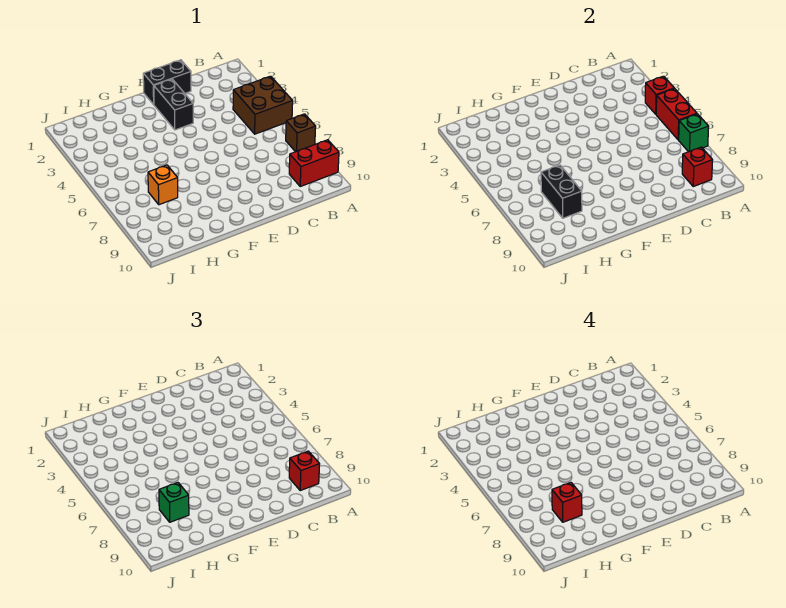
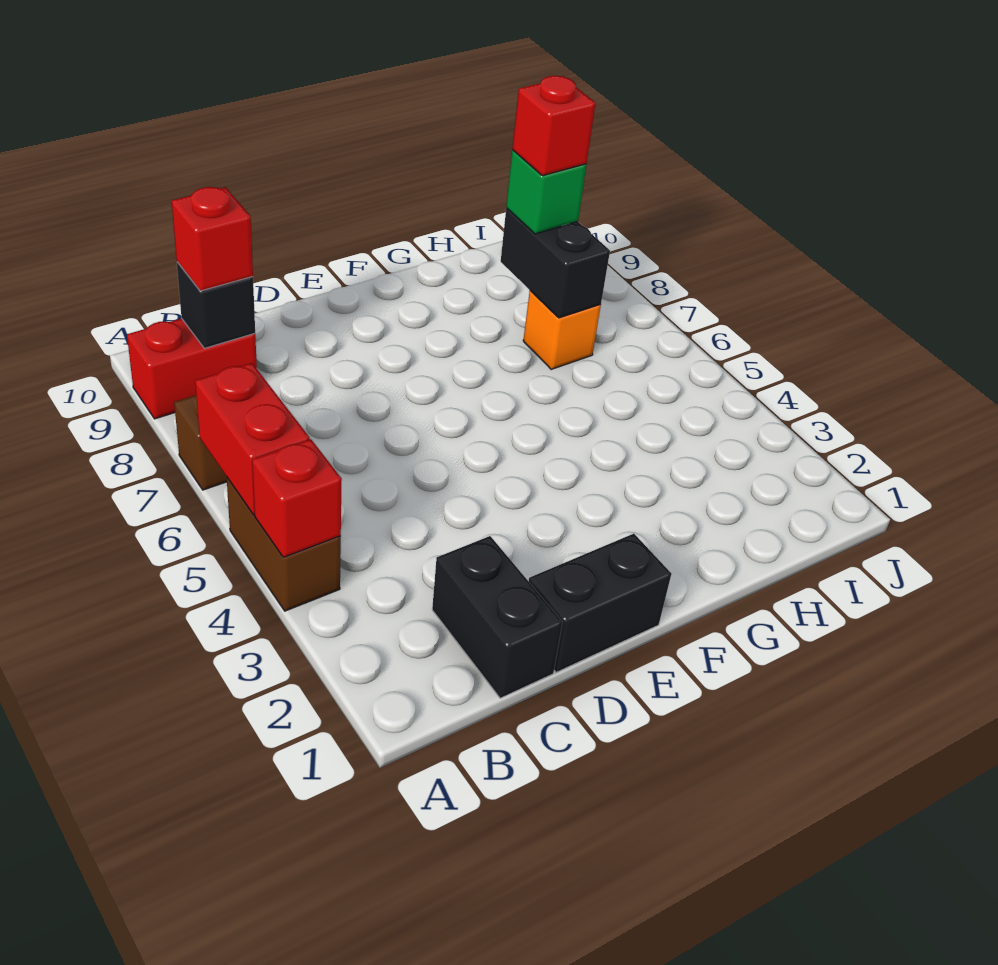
brown 2x2 brick [233,76,293,134] -> brown 1x2 brick [227,478,341,611]
green 1x1 brick [679,114,709,152] -> none
red 1x1 brick [682,147,713,186] -> black 1x1 brick [177,262,255,348]
black 1x2 brick [154,79,193,130] -> black 1x2 brick moved to [432,536,563,698]

